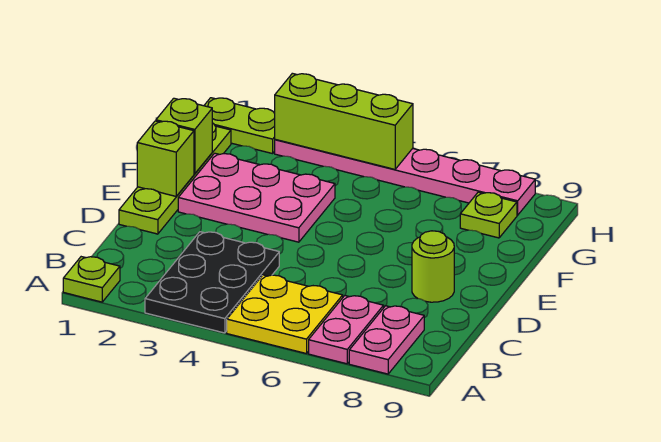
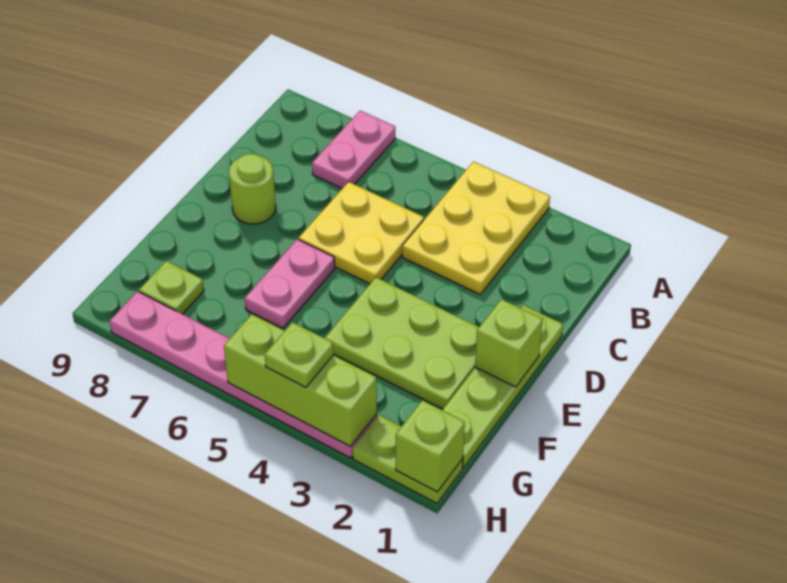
lime 1x1 plate [63,257,120,302] -> lime 1x1 plate moved to [265,322,333,387]
black 2x3 plate [145,232,279,333] -> yellow 2x3 plate [402,162,550,294]
yellow 2x2 plate [227,275,343,354] -> yellow 2x2 plate moved to [299,182,424,284]
pink 1x2 plate [349,306,424,374] -> pink 1x2 plate moved to [245,239,335,328]
pink 2x3 plate [178,153,335,242] -> lime 2x3 plate [325,277,479,409]
lime 1x1 brick [156,98,212,174] -> lime 1x1 brick moved to [396,400,465,492]

